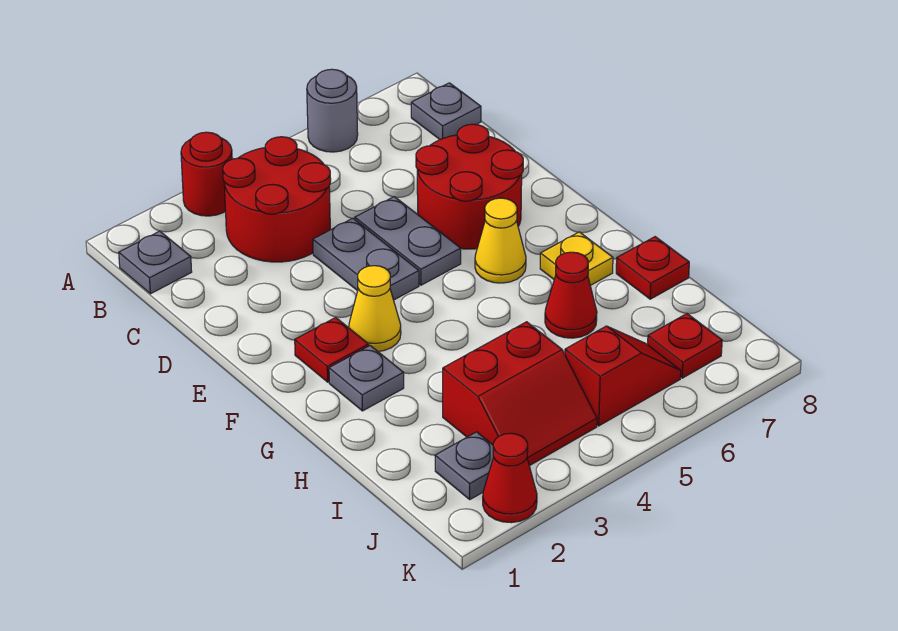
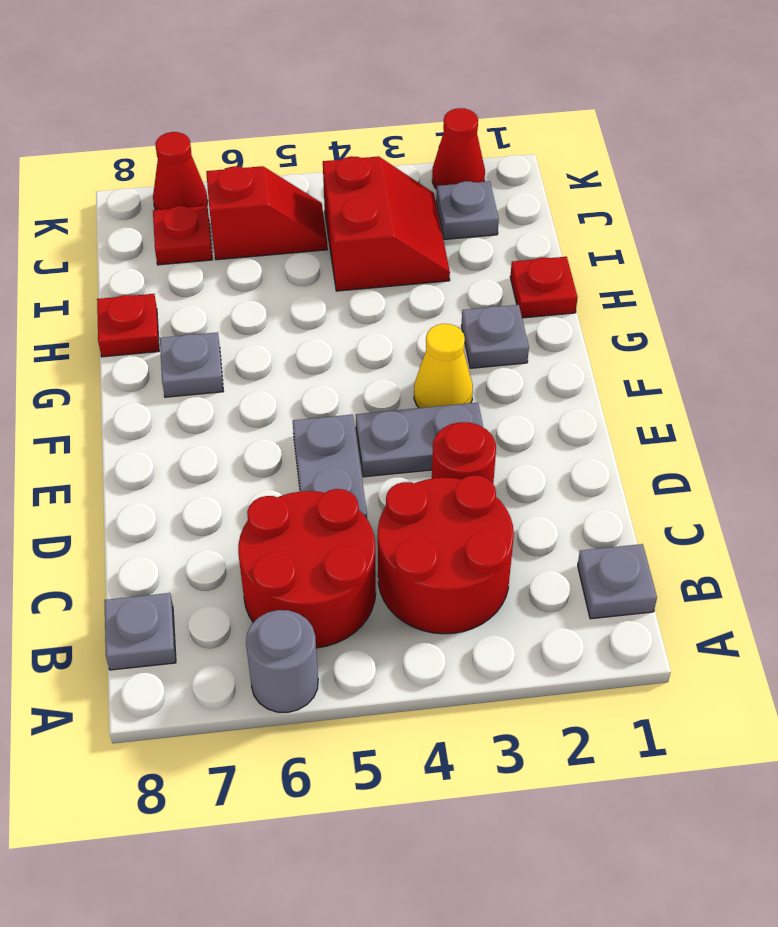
red 1x1 round brick [181,132,232,216] -> red 1x1 round brick moved to [432,422,496,483]
grey 1x2 plate [313,218,419,300] -> grey 1x2 plate turned to [356,402,483,477]
red 2x2 round brick [416,124,523,249] -> red 2x2 round brick moved to [238,489,376,648]
red 1x1 plate [295,318,369,382] -> red 1x1 plate moved to [510,257,578,318]
yellow 1x1 cone [475,198,526,283] -> none
yellow 1x1 plate [540,232,613,285] -> grey 1x1 plate [160,332,223,397]
red 1x1 cone [545,252,597,338] -> red 1x1 cone moved to [153,132,208,210]
red 2x2 slope [443,322,597,466] -> red 2x2 slope turned to [323,156,450,291]
red 1x2 slope [565,326,681,426] -> red 1x2 slope turned to [206,166,327,260]

